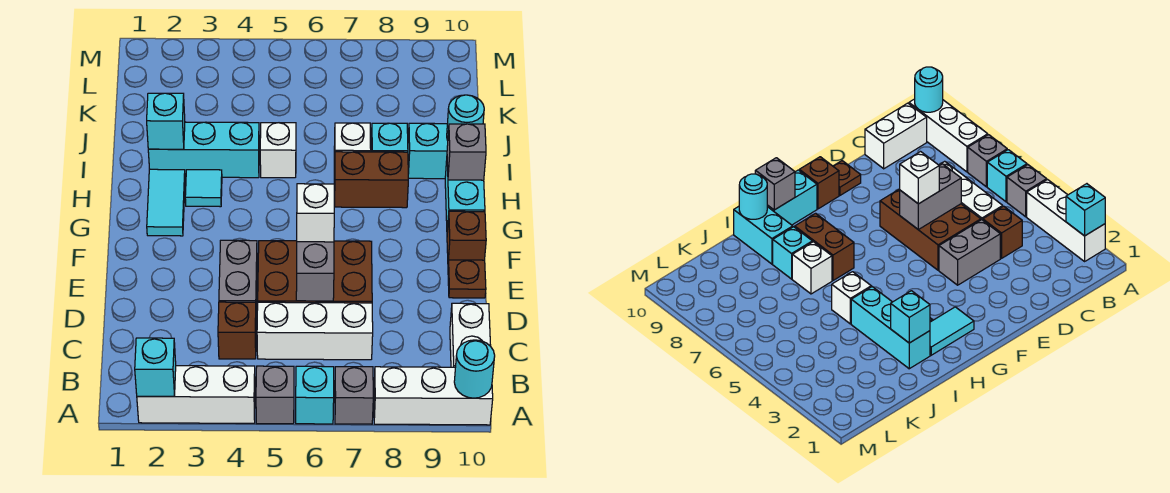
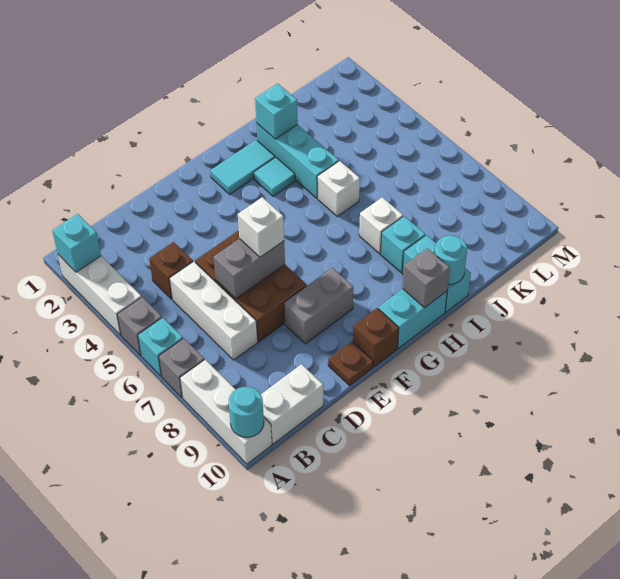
grey 1x2 brick [219,240,257,314] -> grey 1x2 brick moved to [284,268,353,344]
brown 1x2 brick [334,152,408,208] -> none

